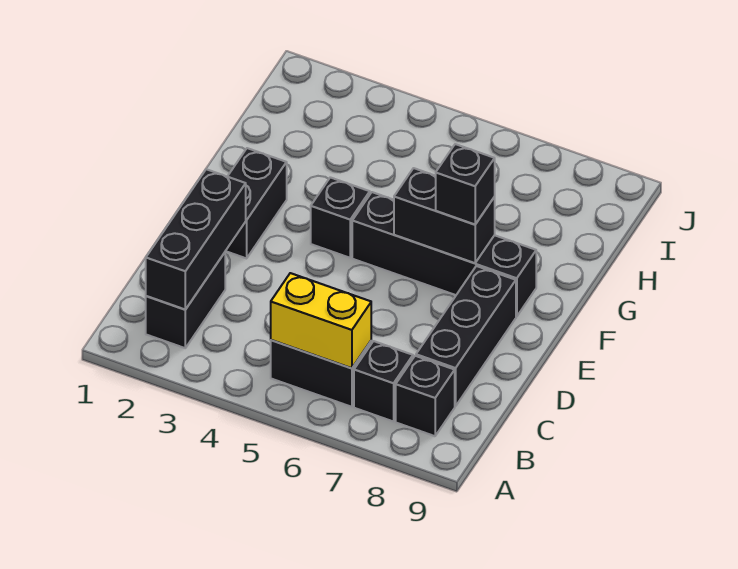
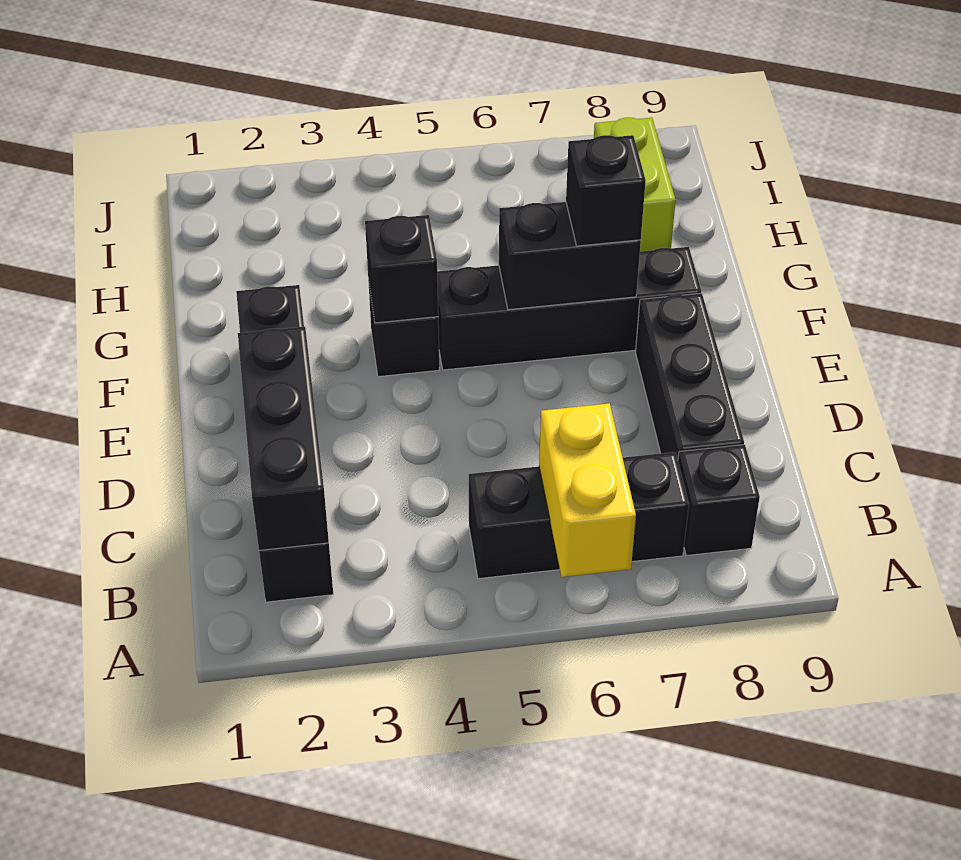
yellow 1x2 brick [271,273,371,368] -> yellow 1x2 brick turned to [539,403,636,577]
none -> black 1x1 brick [365,215,438,323]
none -> lime 1x2 brick [594,118,676,251]

